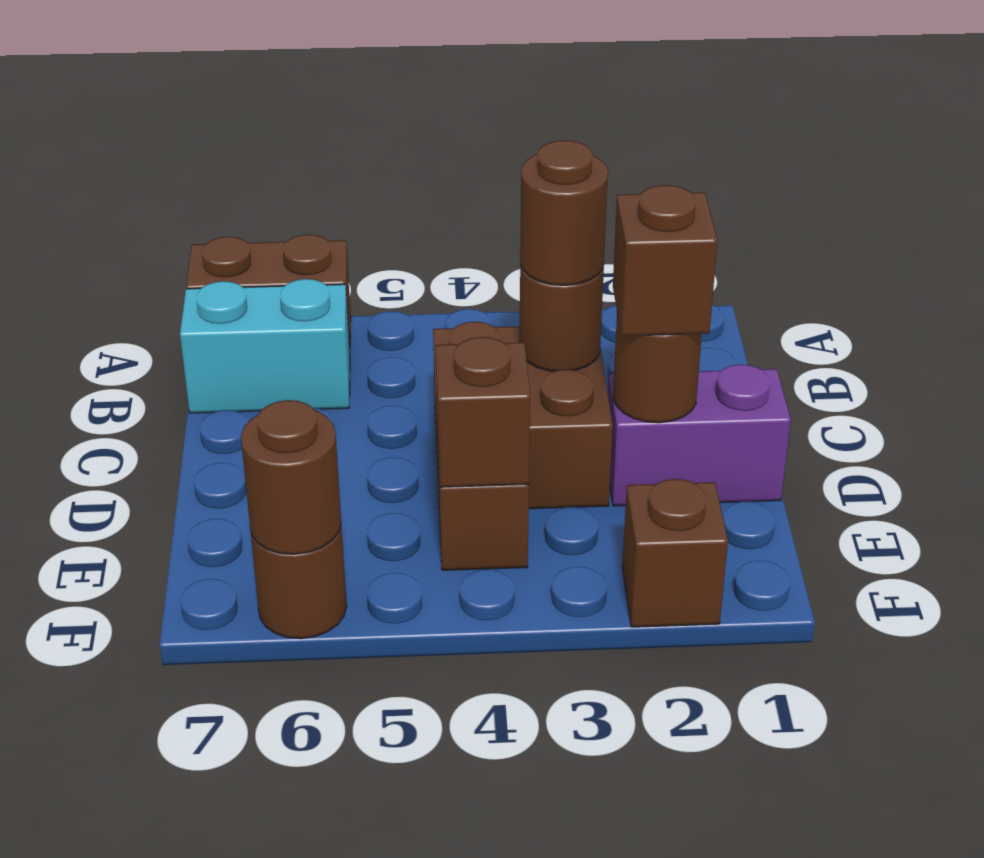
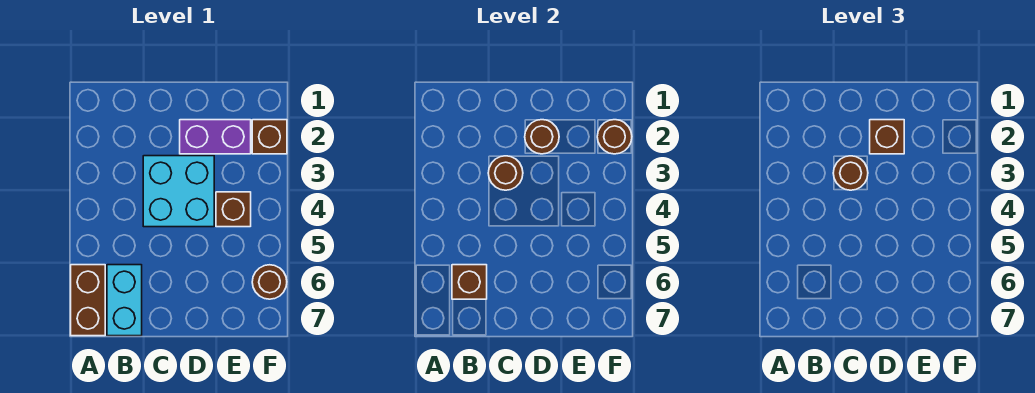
brown 2x2 brick [433,322,613,509] -> cyan 2x2 brick [143,156,214,227]
purple 1x2 brick [608,364,791,506] -> purple 1x2 brick turned to [180,120,251,154]
brown 1x1 brick [436,337,530,487] -> brown 1x1 brick moved to [452,265,487,299]
brown 1x1 round brick [241,400,341,554] -> brown 1x1 round brick moved to [597,120,632,154]

